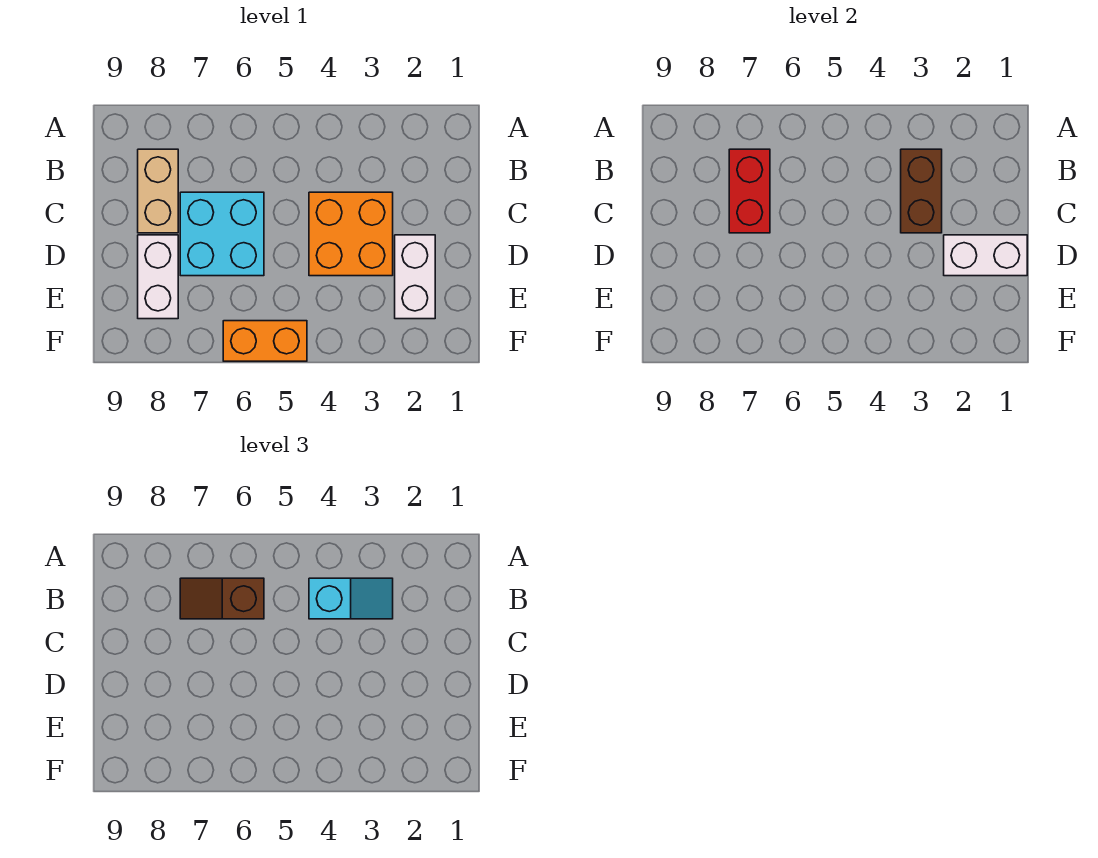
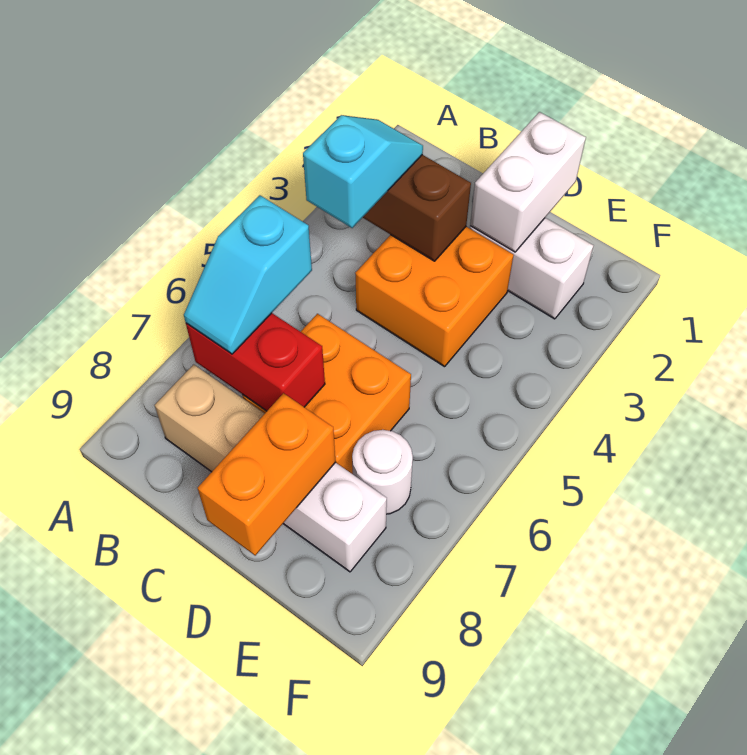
brown 1x2 slope [180,578,264,619] -> cyan 1x2 slope [184,195,312,354]
cyan 2x2 brick [180,192,264,276] -> orange 2x2 brick [242,314,411,474]
none -> white 1x1 round brick [352,430,413,514]
orange 1x2 brick [223,321,307,361] -> orange 1x2 brick moved to [198,393,335,556]

